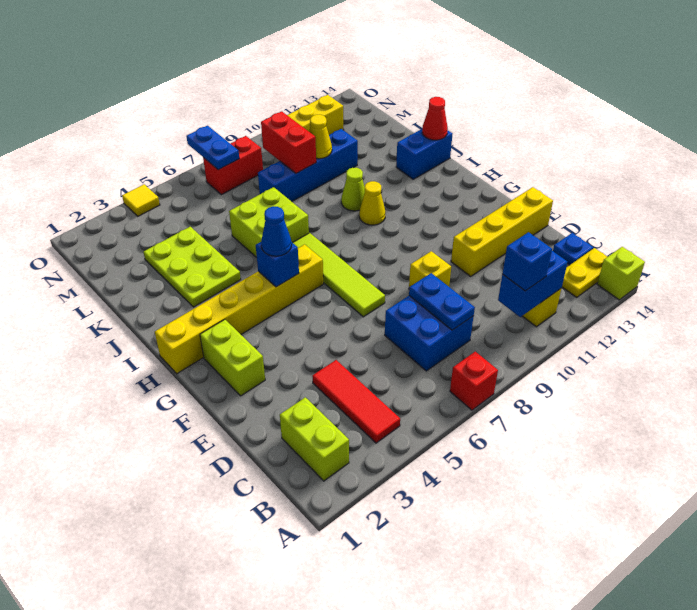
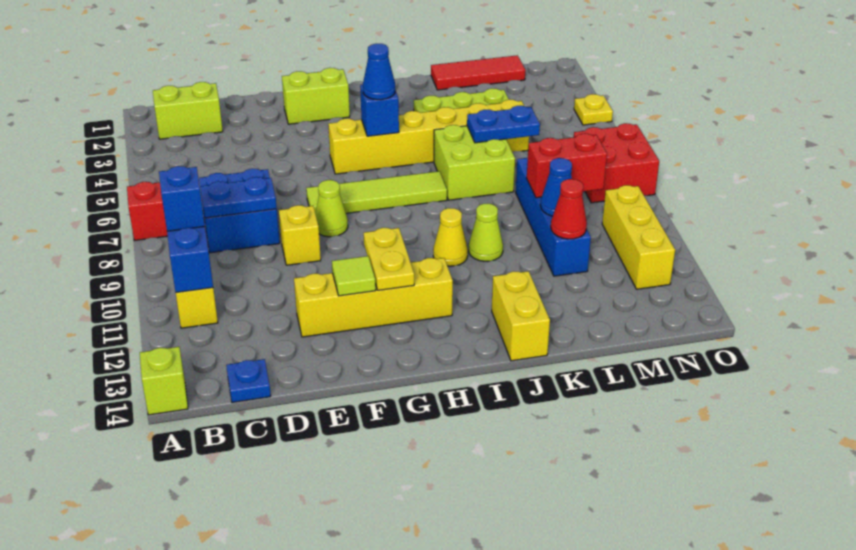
red 1x3 tile [312,360,400,443] -> red 1x3 tile moved to [431,55,525,90]
yellow 1x2 plate [562,248,607,297] -> yellow 1x2 plate moved to [364,228,414,290]
yellow 1x4 brick [451,187,553,276] -> yellow 1x4 brick turned to [294,258,453,337]
none -> lime 1x1 cone [315,180,348,237]
none -> lime 1x1 tile [332,256,376,296]
yellow 1x6 brick [155,244,323,374] -> yellow 1x6 brick turned to [328,100,529,174]
blue 1x2 brick [396,129,452,179] -> yellow 1x2 brick [492,271,550,361]
red 1x1 cone [422,97,448,140] -> red 1x1 cone moved to [551,179,587,239]
yellow 1x1 cone [309,115,332,159] -> blue 1x1 cone [540,158,572,216]
red 1x2 brick [203,136,263,195] -> red 2x2 brick [574,123,659,203]
blue 1x2 plate [186,126,239,170] -> blue 1x2 plate moved to [467,106,540,143]
yellow 1x1 tile [122,184,160,216] -> yellow 1x1 plate [574,94,613,125]

